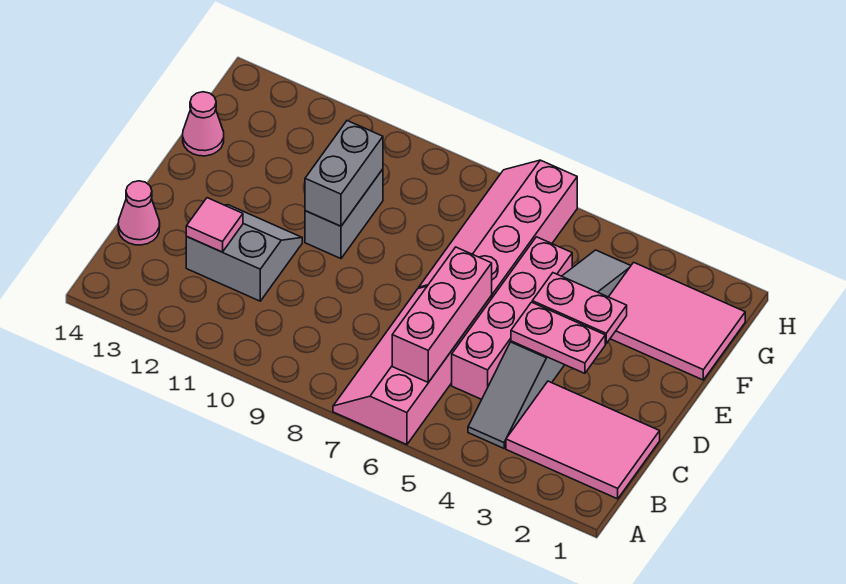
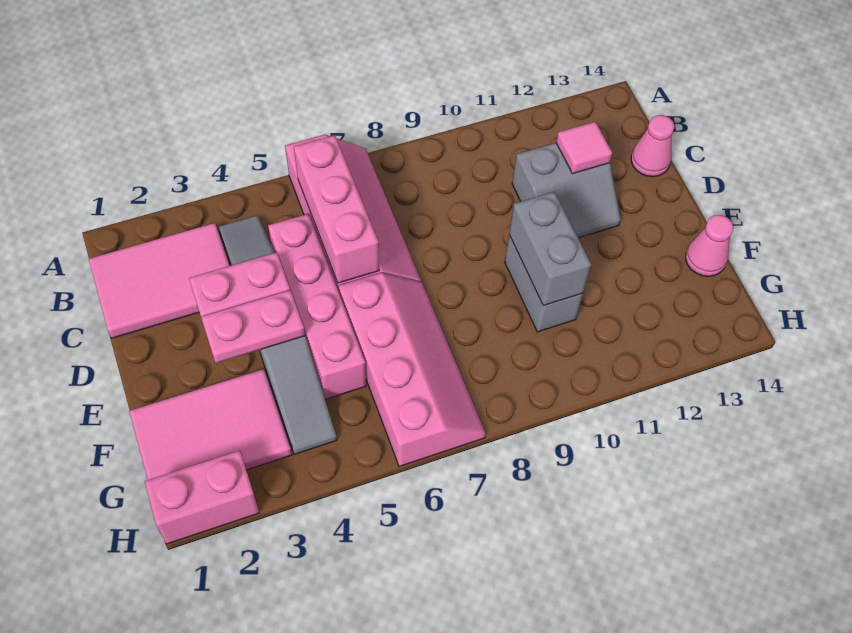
none -> pink 1x2 brick [144,451,259,544]

